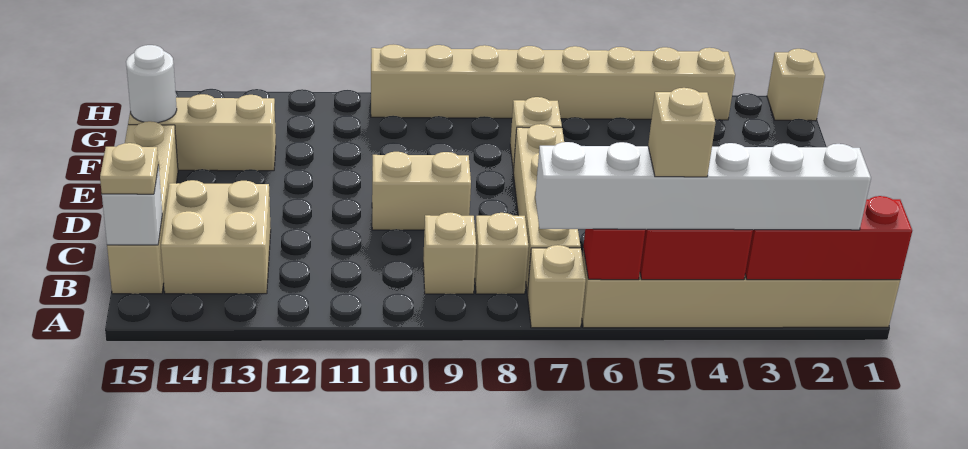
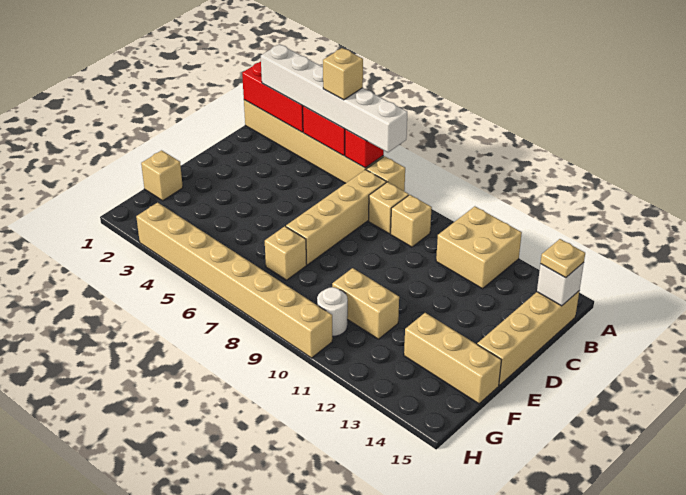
tan 2x2 brick [161,180,271,294] -> tan 2x2 brick moved to [436,206,522,289]
tan 1x2 brick [372,152,471,230] -> tan 1x2 brick moved to [332,268,399,339]
white 1x1 round brick [126,45,177,123] -> white 1x1 round brick moved to [317,287,348,336]
tan 1x1 brick [767,49,825,121] -> tan 1x1 brick moved to [141,150,183,201]

